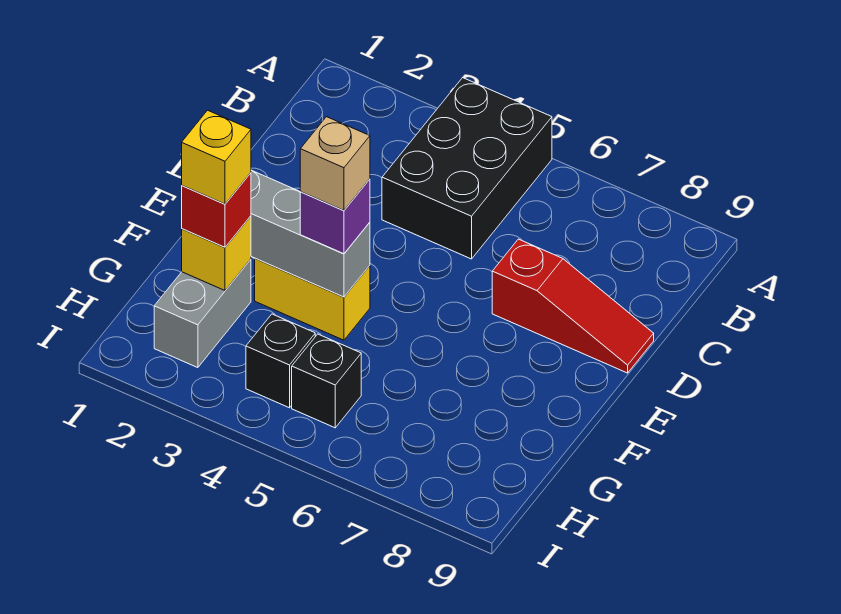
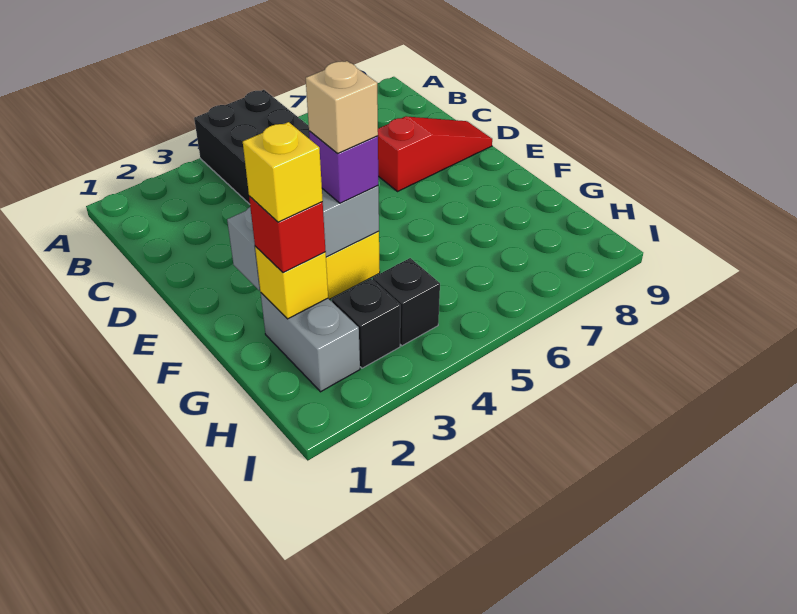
black 1x1 brick [292,334,361,428] -> black 1x1 brick moved to [332,279,400,368]

